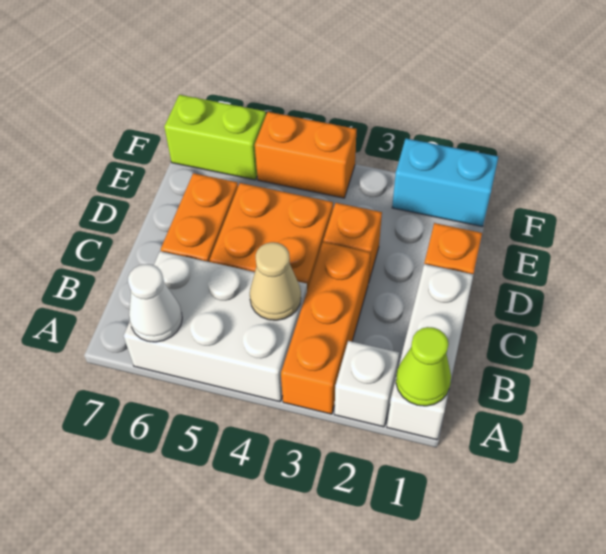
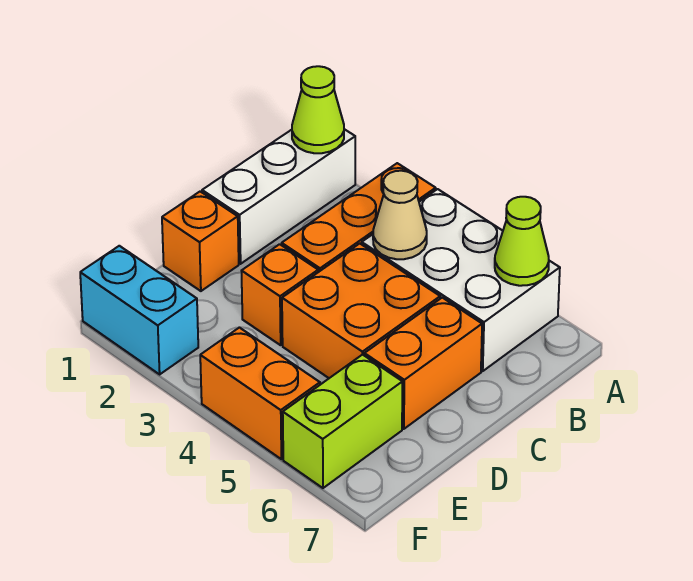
white 1x1 brick [334,341,399,427] -> none
white 1x1 cone [128,264,182,342] -> lime 1x1 cone [495,197,549,286]
lime 1x2 brick [164,95,266,180] -> lime 1x2 brick turned to [283,355,403,488]

